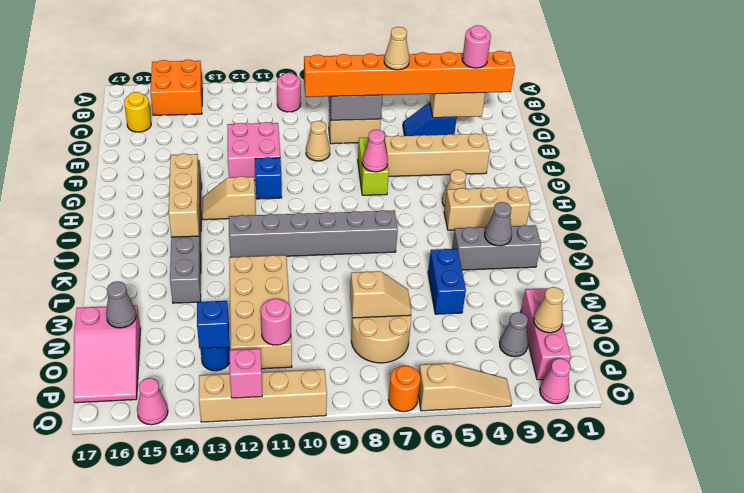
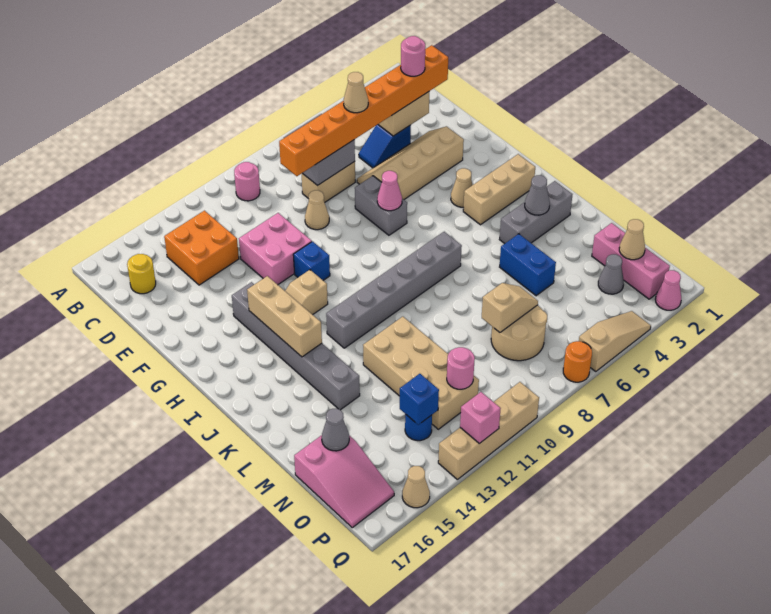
orange 2x2 brick [150,60,202,115] -> orange 2x2 brick moved to [164,211,239,285]
lime 1x2 brick [358,137,389,195] -> grey 1x2 brick [355,176,407,235]
pink 1x1 cone [137,378,168,425] -> tan 1x1 cone [402,466,430,508]

